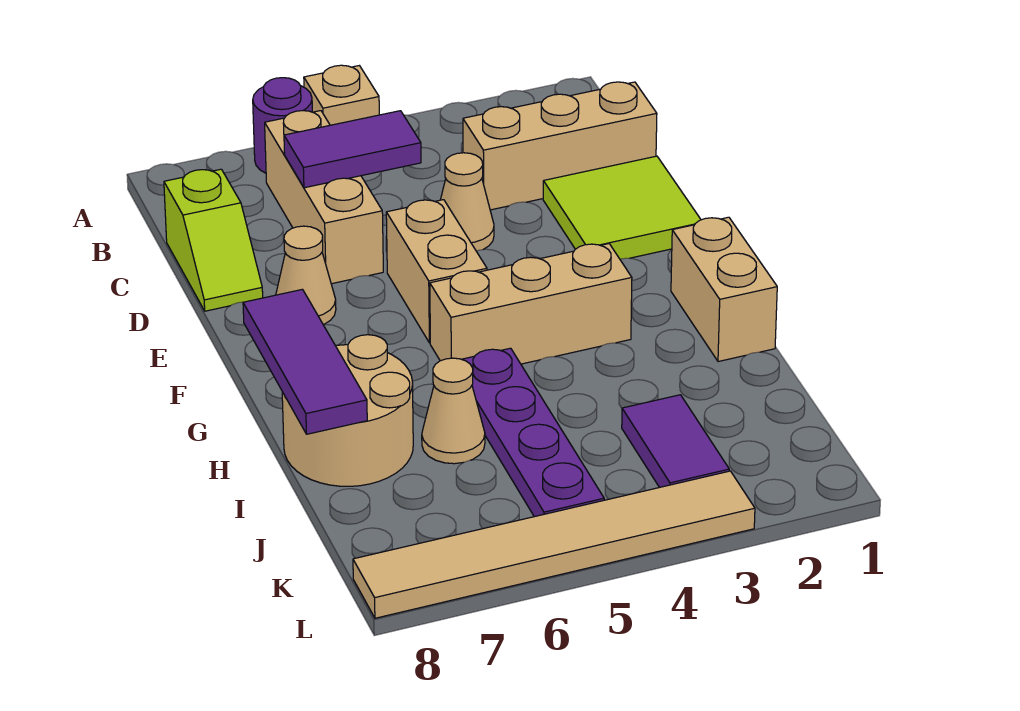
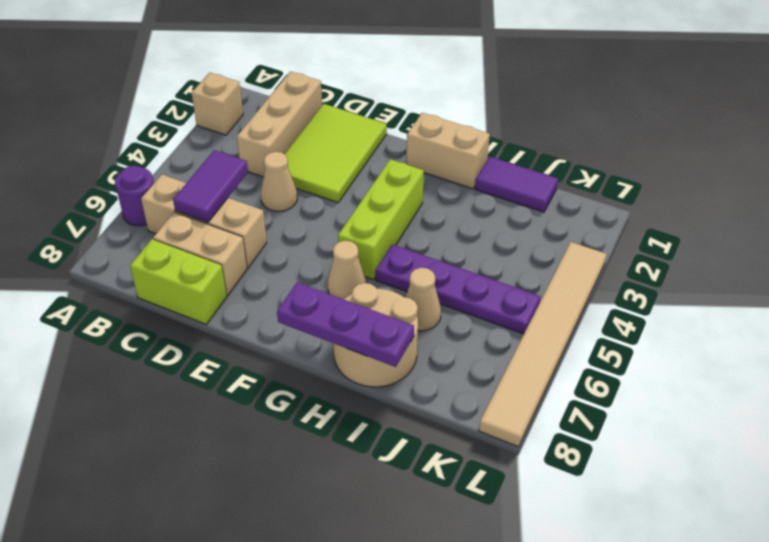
tan 1x1 brick [304,65,379,125] -> tan 1x1 brick moved to [192,72,243,135]
lime 1x2 slope [164,169,263,311] -> lime 1x2 brick [130,239,227,324]
lime 2x2 tile [543,156,701,259] -> lime 2x3 tile [285,104,387,203]
tan 1x2 brick [386,200,487,343] -> tan 1x2 brick moved to [153,212,247,296]
tan 1x1 cone [276,226,336,325] -> tan 1x1 cone moved to [328,241,366,299]
tan 1x3 brick [430,244,632,364] -> lime 1x3 brick [338,159,424,280]
purple 1x3 tile [243,289,367,434] -> purple 1x3 plate [277,282,414,367]
purple 1x2 tile [622,395,729,487] -> purple 1x2 tile moved to [475,157,558,212]

